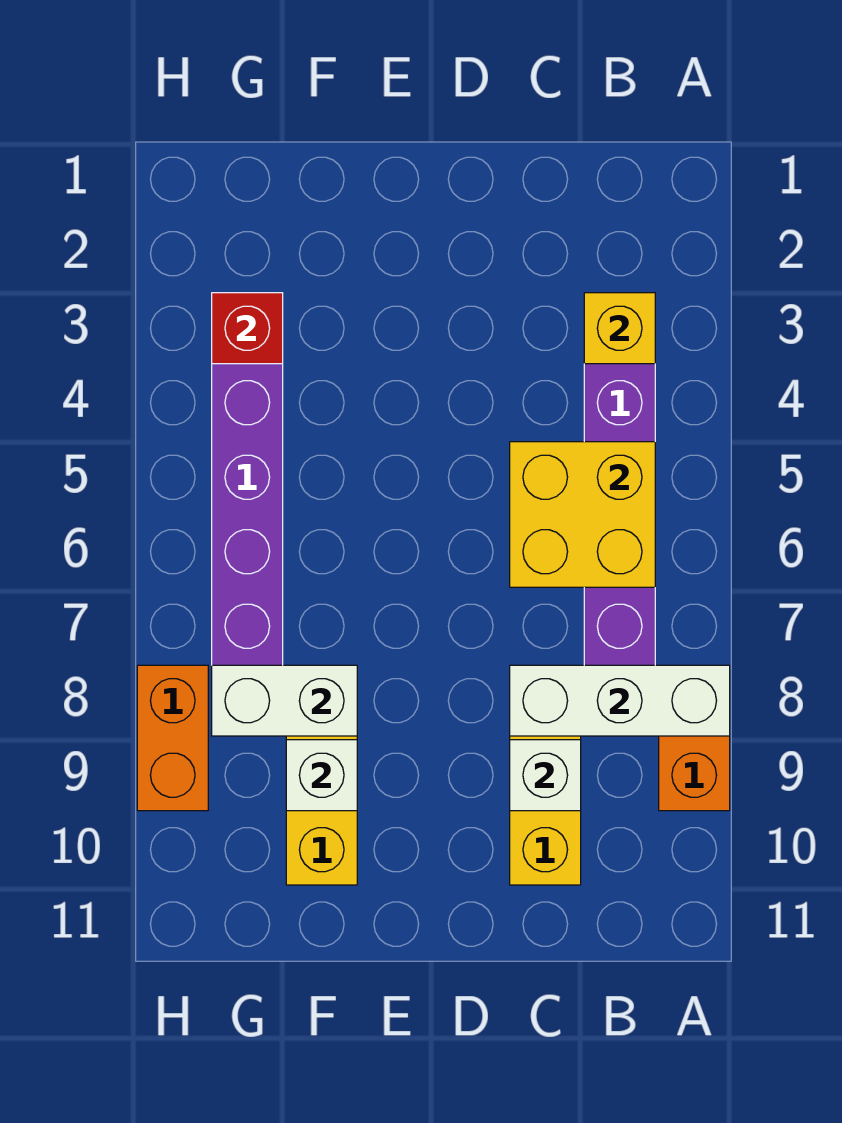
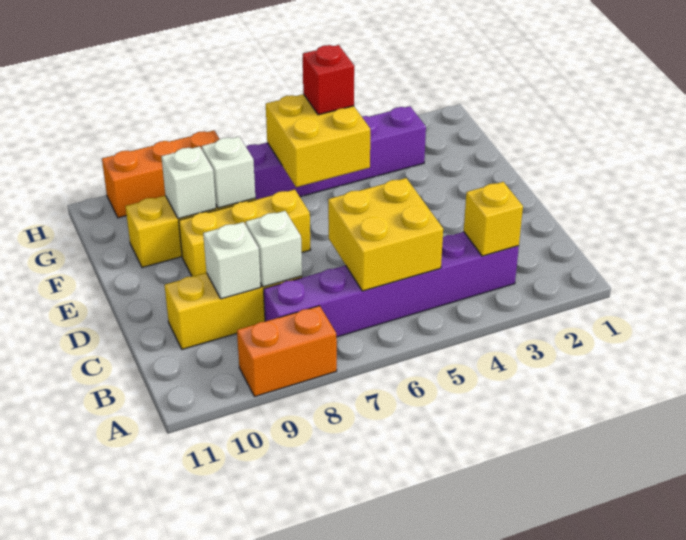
white 1x3 brick [510,665,730,736] -> white 1x1 brick [246,211,302,287]
none -> yellow 1x3 brick [179,190,311,276]
none -> yellow 2x2 brick [266,94,370,187]
white 1x2 brick [212,665,357,736] -> white 1x1 brick [202,137,255,208]
red 1x1 brick [212,293,283,364] -> red 1x1 brick moved to [303,45,354,115]
orange 1x2 brick [137,665,208,811] -> orange 1x3 brick [102,131,220,218]

